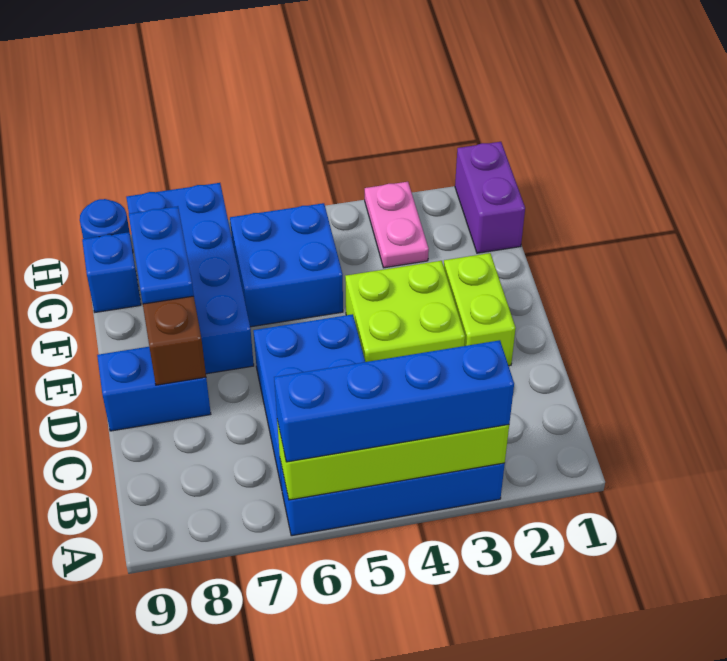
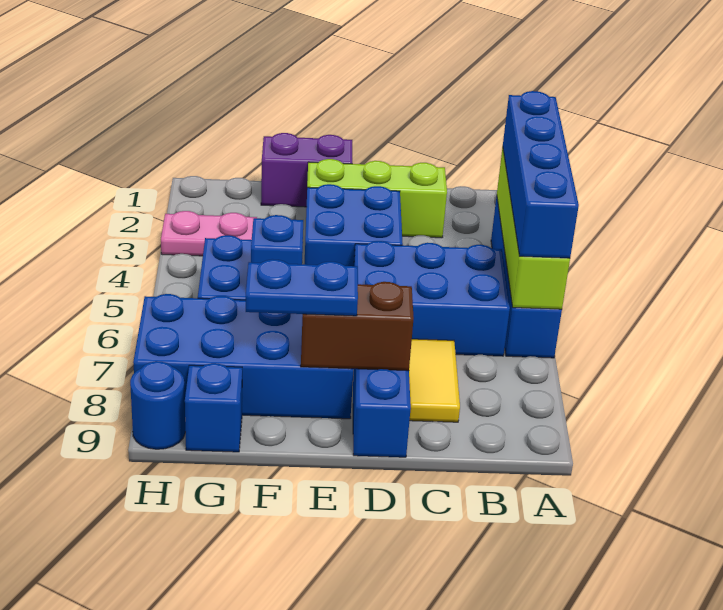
none -> yellow 1x2 tile [409,339,460,422]
lime 1x2 brick [444,253,516,366] -> lime 1x3 brick [307,159,447,238]
lime 2x2 brick [345,261,465,362] -> blue 2x2 brick [305,184,403,266]
none -> blue 1x1 brick [251,215,303,264]
purple 1x2 brick [455,142,525,253] -> purple 1x2 brick moved to [261,133,352,207]

